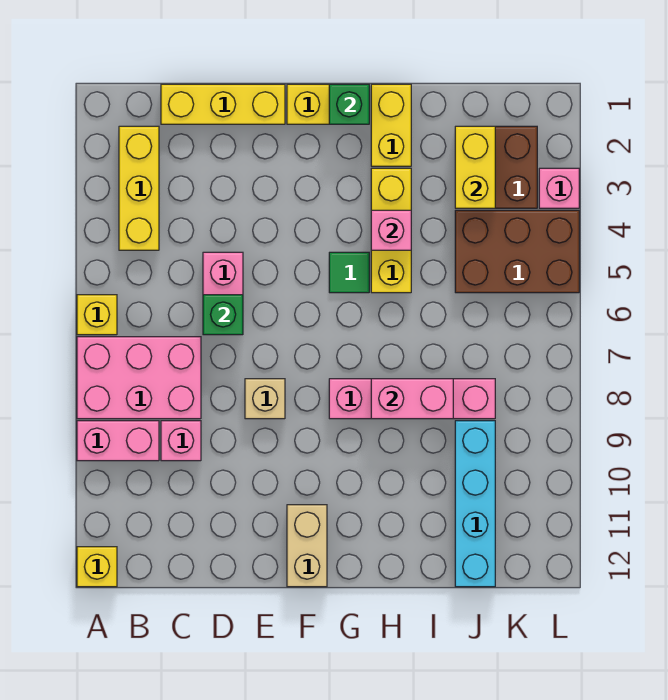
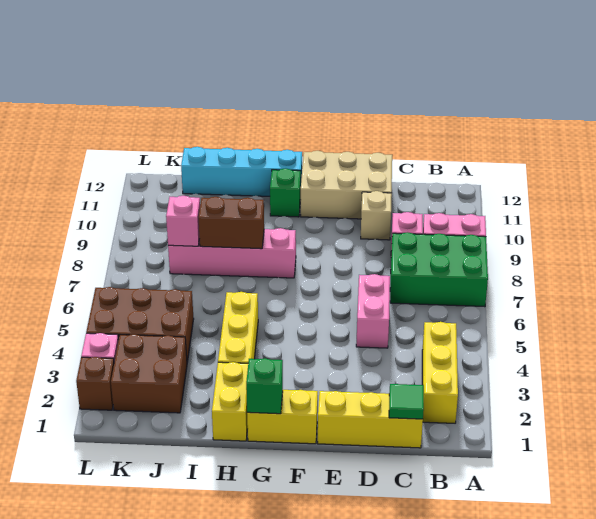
yellow 1x1 brick [77,295,117,335] -> none
pink 2x3 brick [77,337,201,419] -> green 2x3 brick [390,232,488,307]
yellow 1x1 brick [77,547,117,587] -> none
green 1x1 brick [203,295,243,335] -> green 1x1 brick moved to [270,169,301,217]
tan 1x1 brick [245,379,285,419] -> tan 1x1 brick moved to [361,191,392,240]
tan 1x2 brick [287,505,327,587] -> tan 2x3 brick [301,151,392,219]
green 1x1 tile [329,252,369,293] -> green 1x1 tile moved to [389,384,424,419]
pink 1x1 brick [371,210,411,250] -> pink 1x1 brick moved to [166,196,200,246]
pink 1x2 brick [371,379,453,419] -> brown 1x2 brick [198,197,264,249]
yellow 1x2 brick [455,126,495,208] -> none
cyan 1x4 brick [455,421,495,587] -> cyan 1x4 brick turned to [181,147,302,196]
none -> brown 1x1 brick [76,357,114,410]

